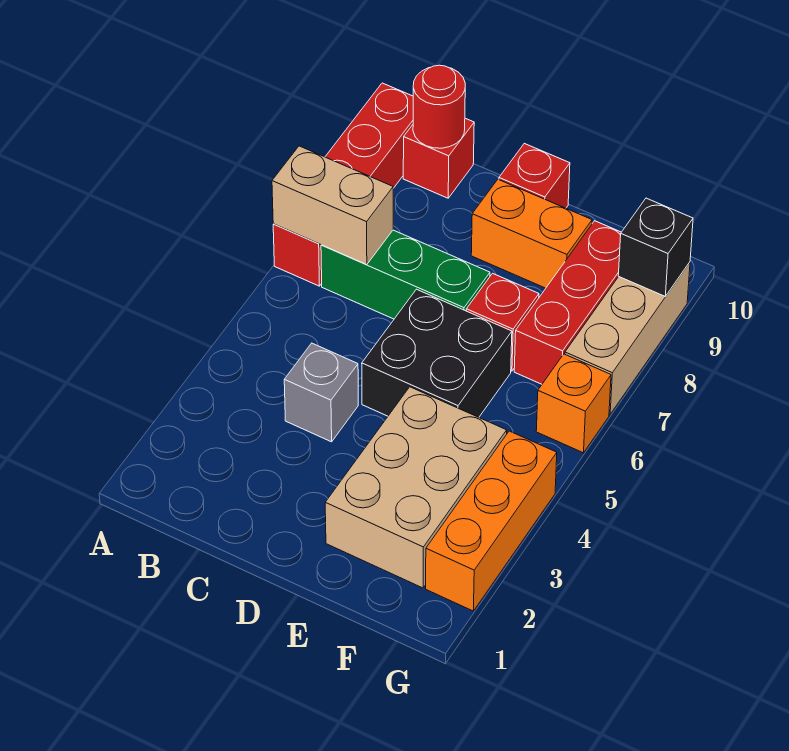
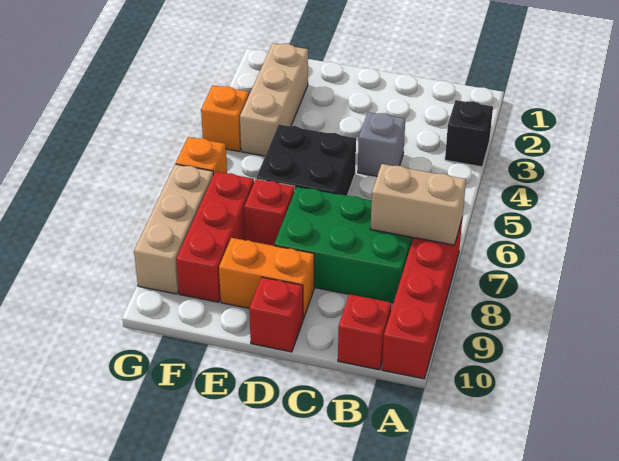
green 1x3 brick [321,230,490,319] -> green 2x3 brick [274,187,413,303]
red 1x1 round brick [413,65,465,148] -> none
tan 2x3 brick [325,387,507,588] -> tan 1x3 brick [240,43,308,156]
orange 1x3 brick [426,431,557,611] -> orange 1x1 brick [201,85,249,151]
black 1x1 brick [618,198,693,296] -> black 1x1 brick moved to [445,100,493,167]

